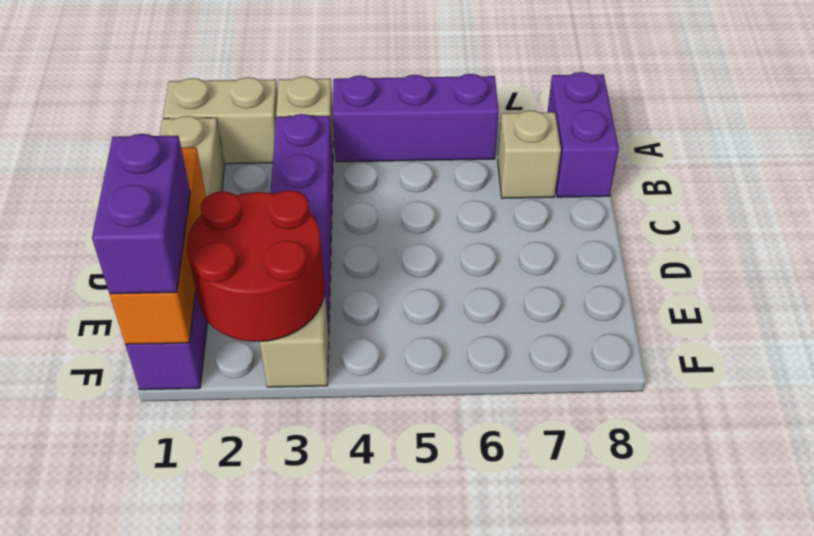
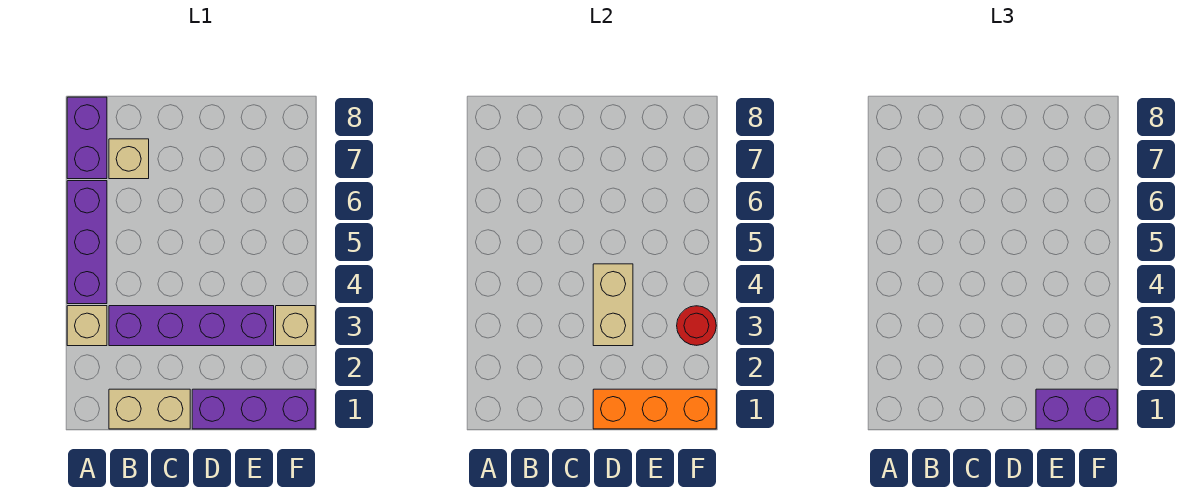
tan 1x2 brick [163,77,278,164] -> tan 1x2 brick moved to [593,264,633,346]
purple 1x2 brick [548,72,619,197] -> purple 1x2 brick turned to [67,97,107,179]
red 2x2 round brick [187,190,325,342] -> red 1x1 round brick [677,306,716,345]

